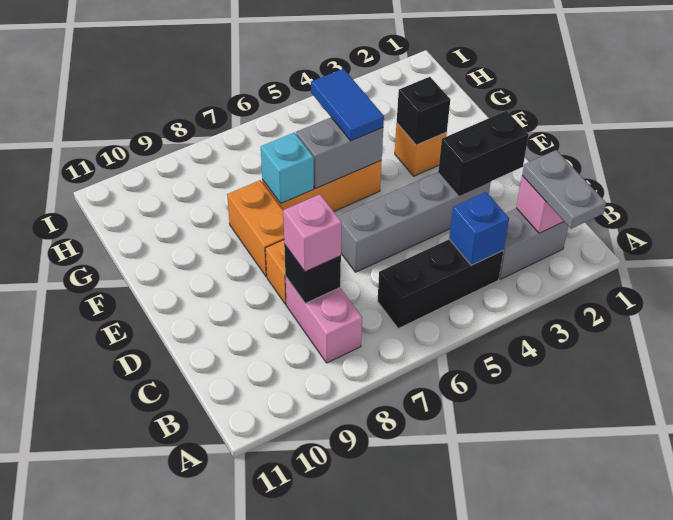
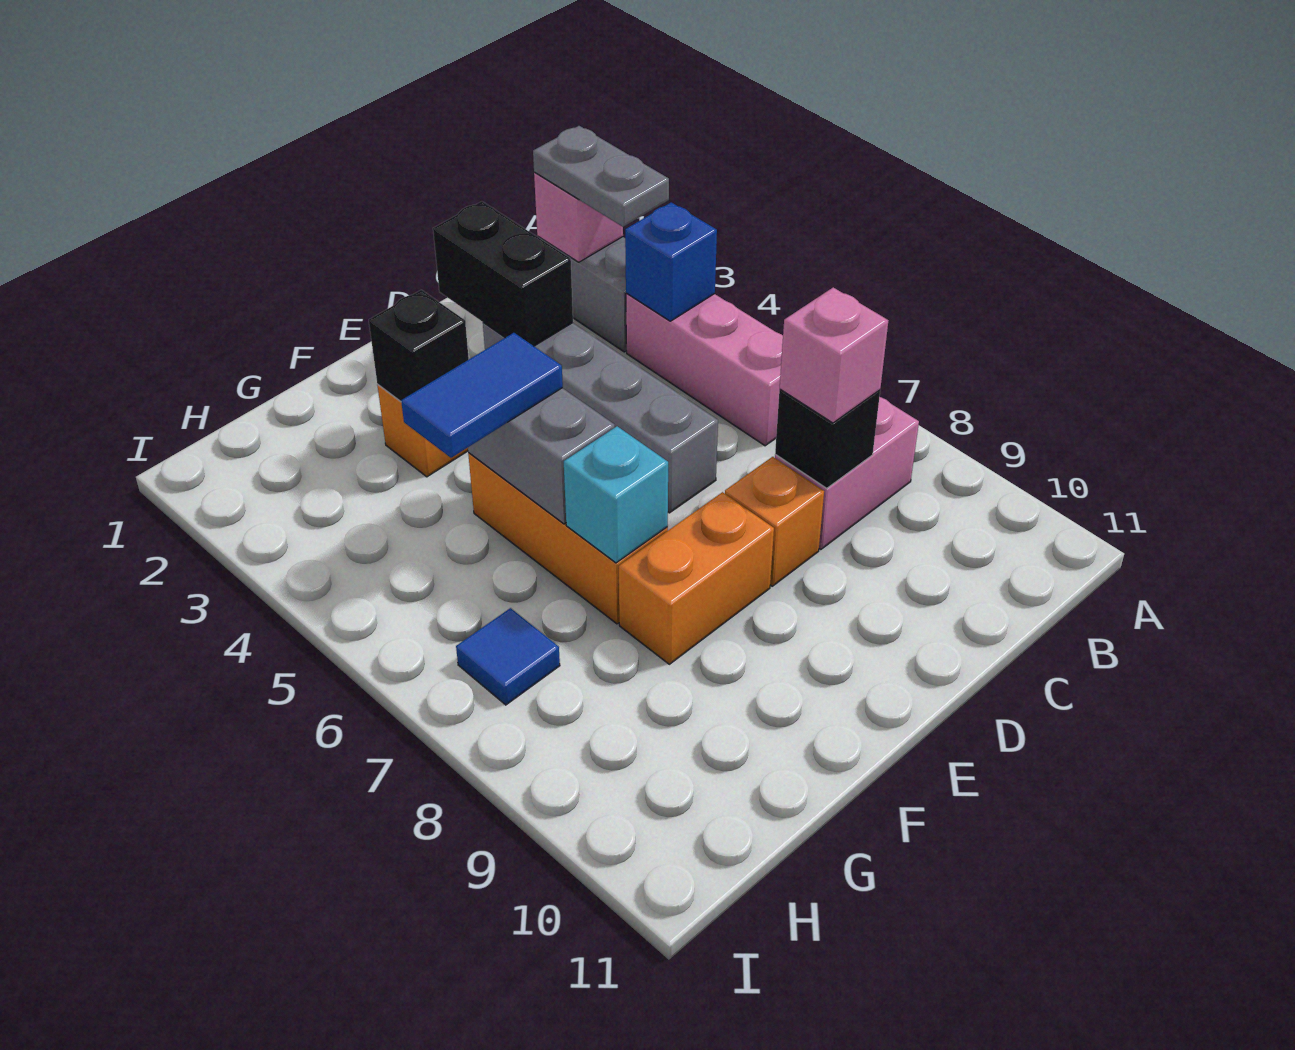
grey 1x2 plate [522,150,606,229] -> grey 1x2 plate turned to [533,126,669,227]
black 1x3 brick [377,239,504,329] -> pink 1x3 brick [626,293,783,446]
none -> blue 1x1 tile [456,608,560,705]

